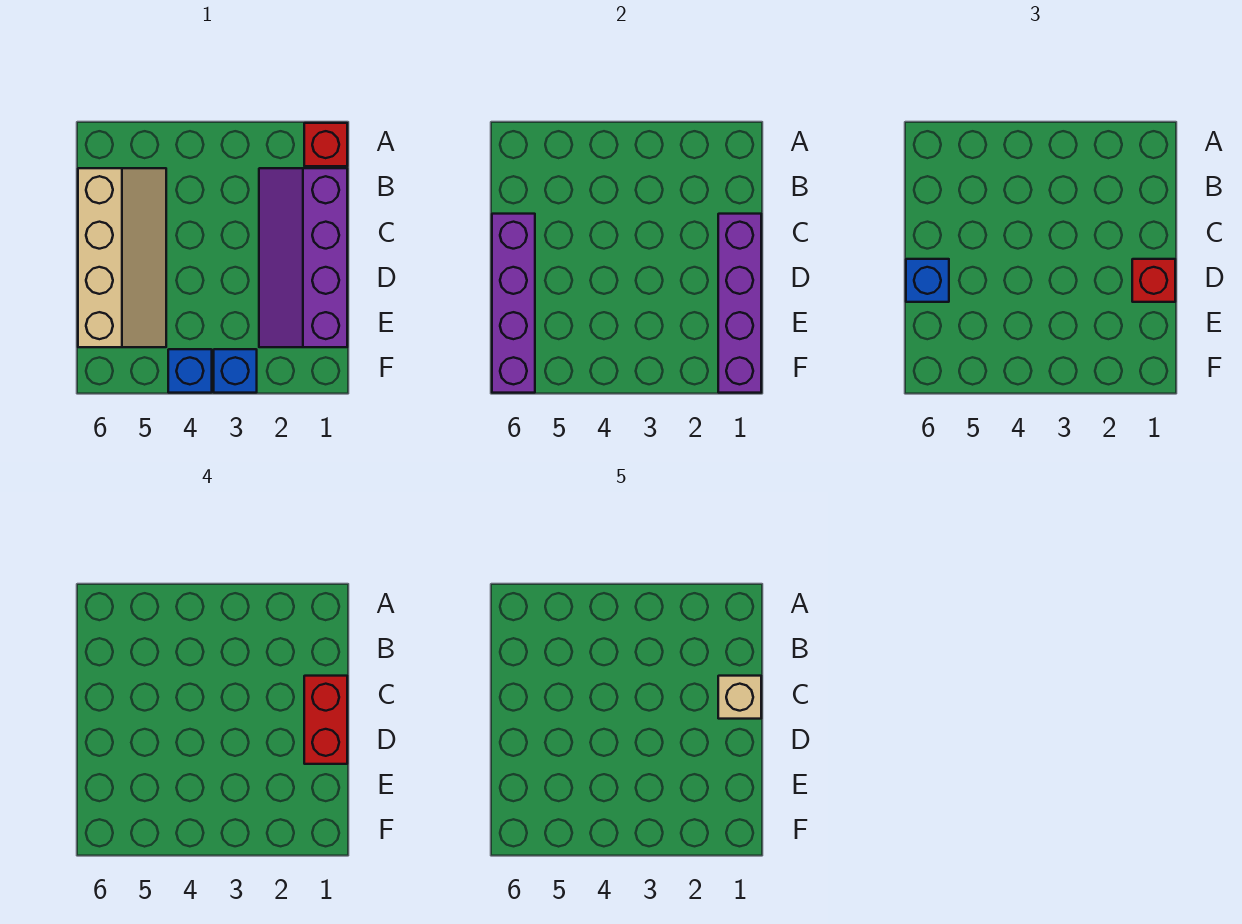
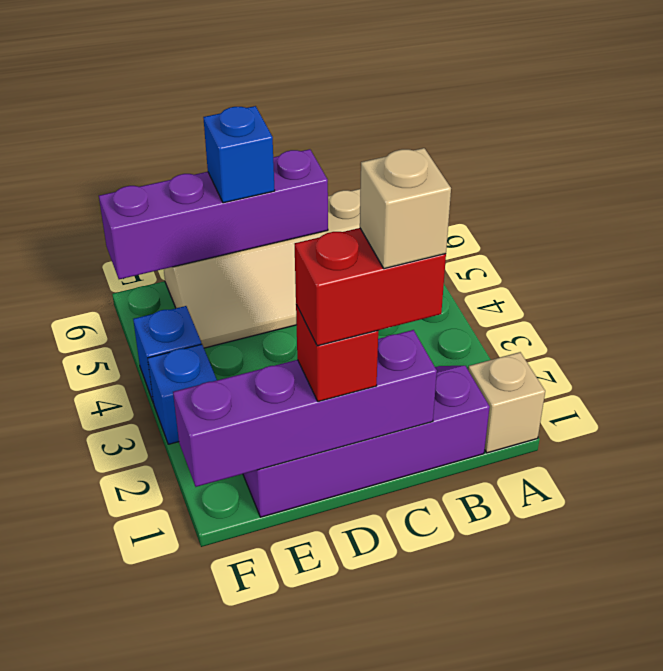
red 1x1 brick [304,123,347,166] -> tan 1x1 brick [468,352,545,453]

